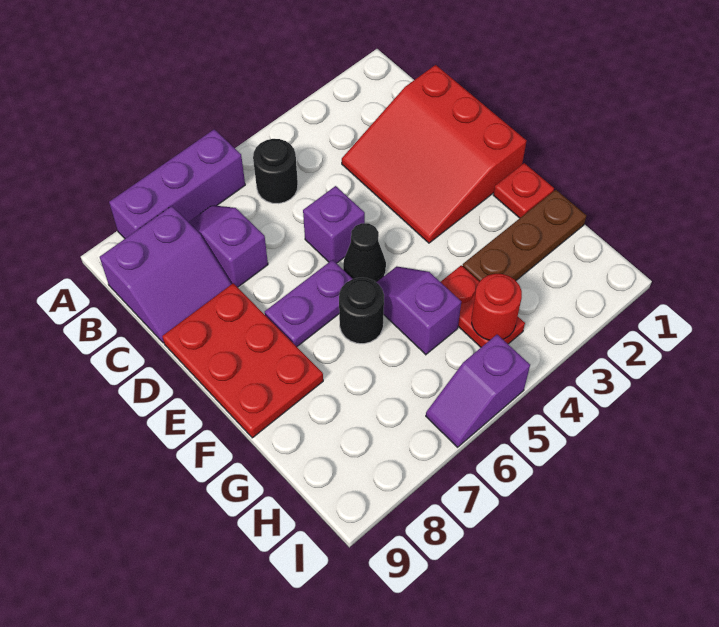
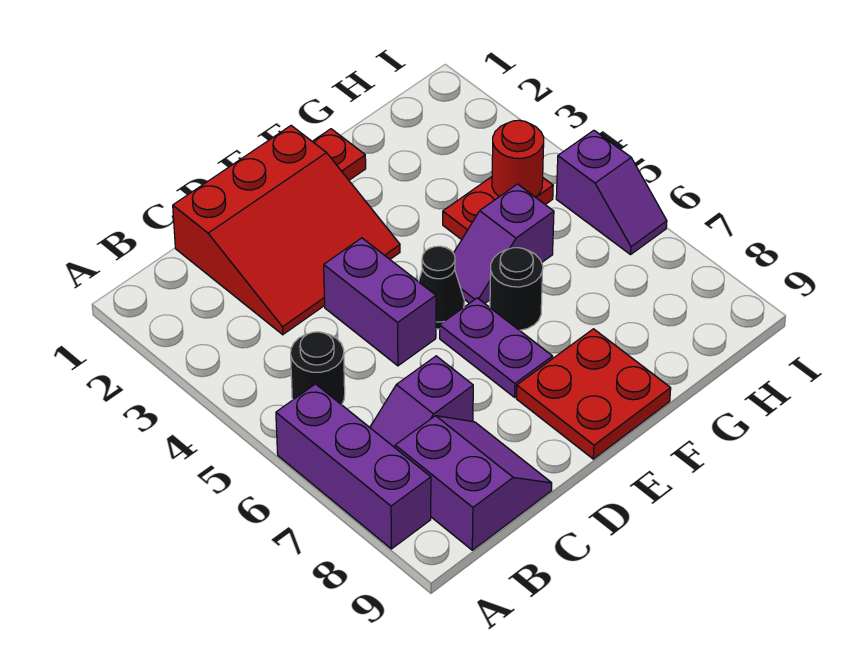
purple 1x1 brick [303,186,365,263] -> purple 1x2 brick [324,238,436,366]
red 2x3 plate [162,283,323,438] -> red 2x2 plate [516,329,671,459]
brown 1x3 plate [463,190,587,282] -> none

